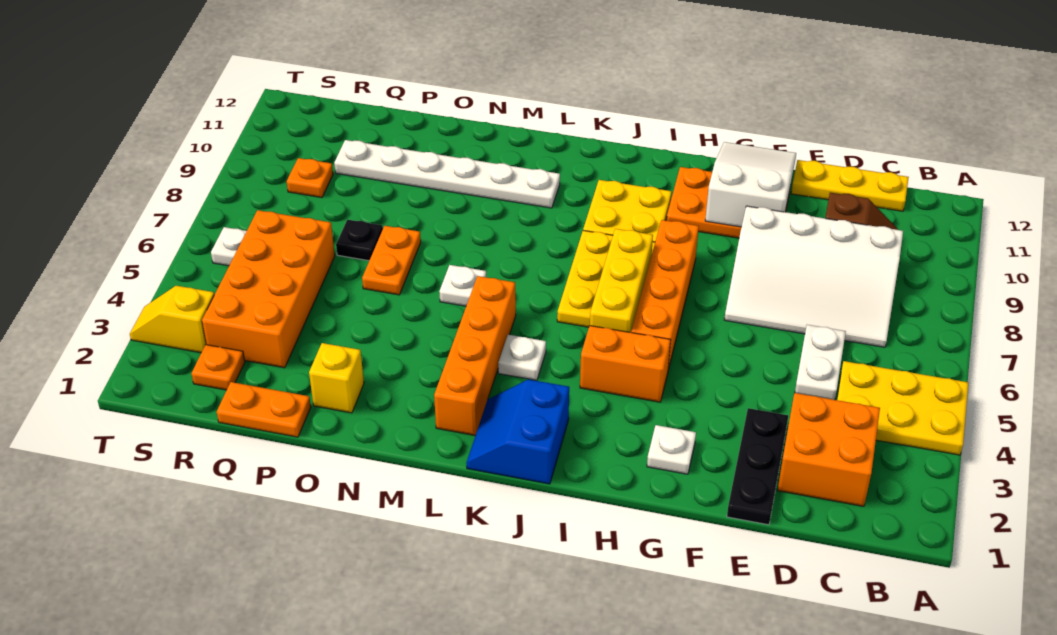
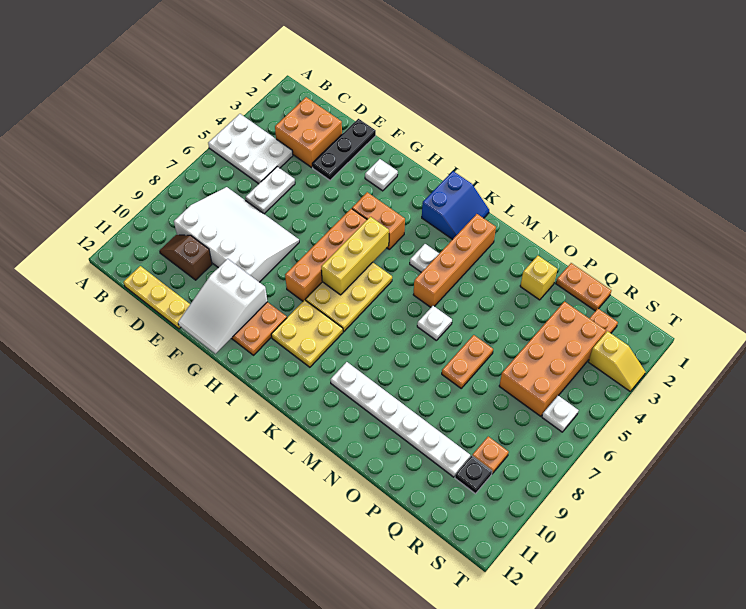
yellow 2x3 plate [837,361,968,455] -> white 2x3 plate [208,114,293,184]
black 1x1 plate [336,220,383,261] -> black 1x1 plate moved to [455,456,492,494]

